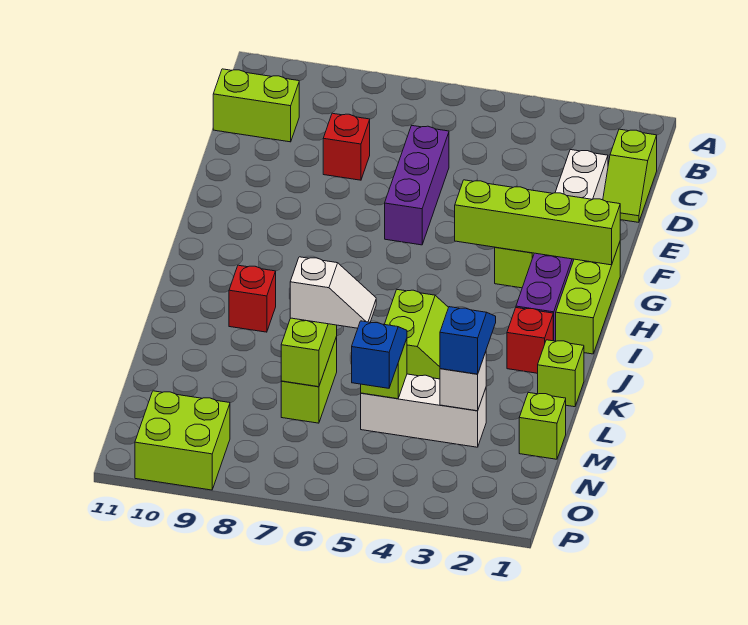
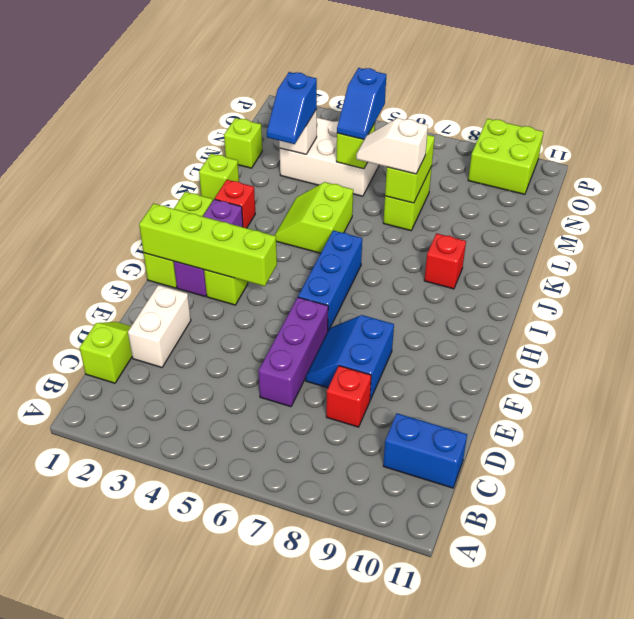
lime 1x2 brick [213,69,299,142] -> blue 1x2 brick [383,413,467,488]
none -> blue 2x2 slope [306,315,394,400]
none -> blue 1x3 brick [298,230,362,330]
white 1x3 brick [361,374,486,447] -> white 2x3 brick [280,118,379,196]

